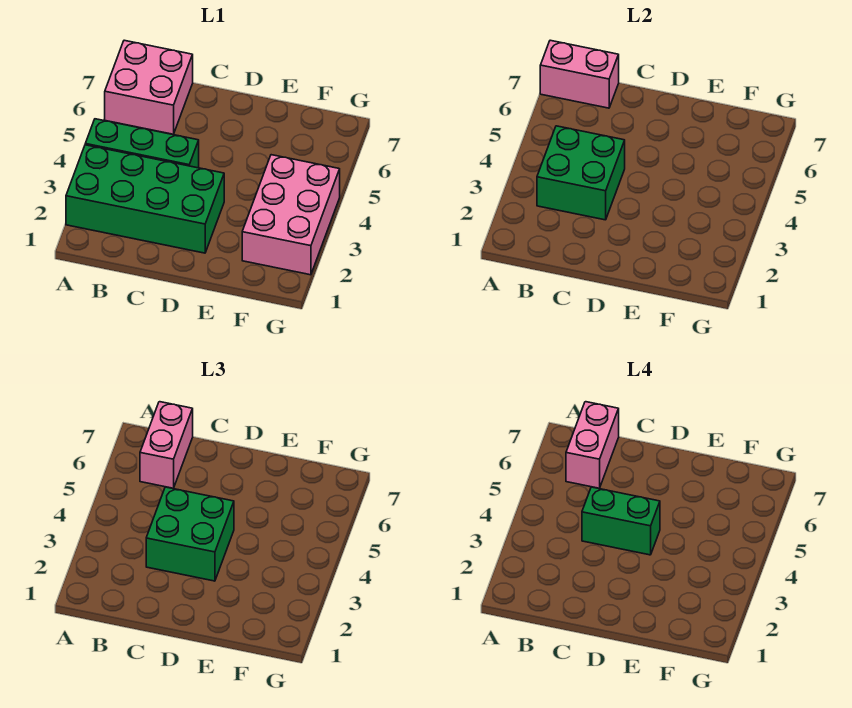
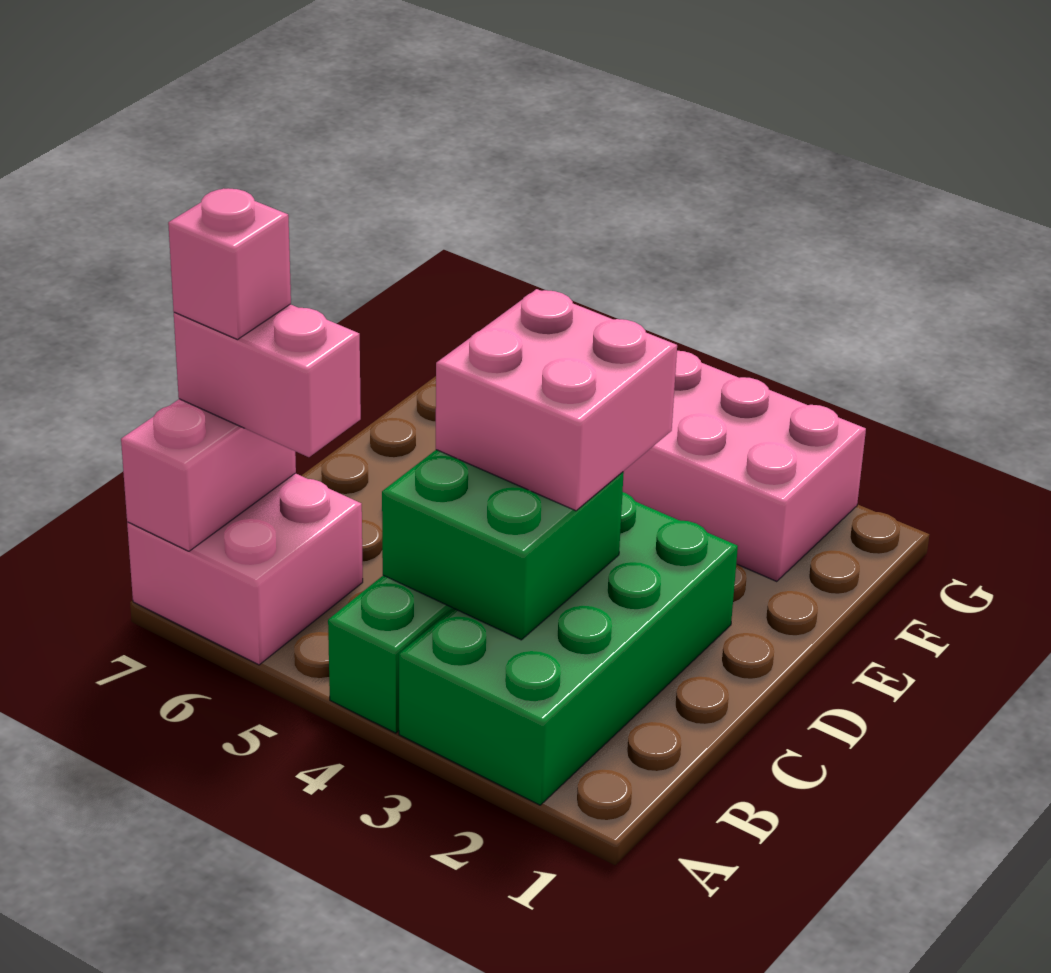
pink 1x2 brick [566,402,619,488] -> pink 1x1 brick [168,188,291,340]
green 2x2 brick [146,487,234,581] -> pink 2x2 brick [436,289,677,511]
green 1x2 brick [582,487,660,555] -> none

